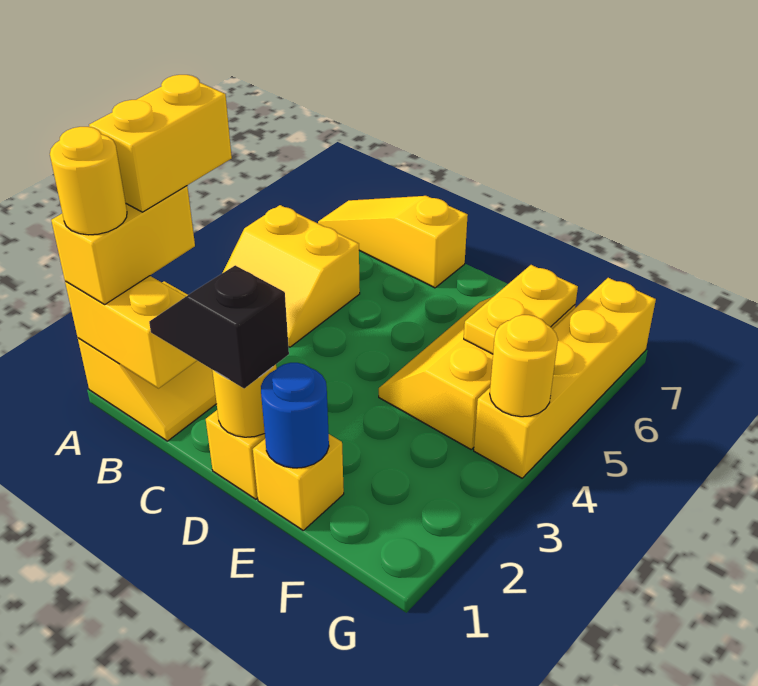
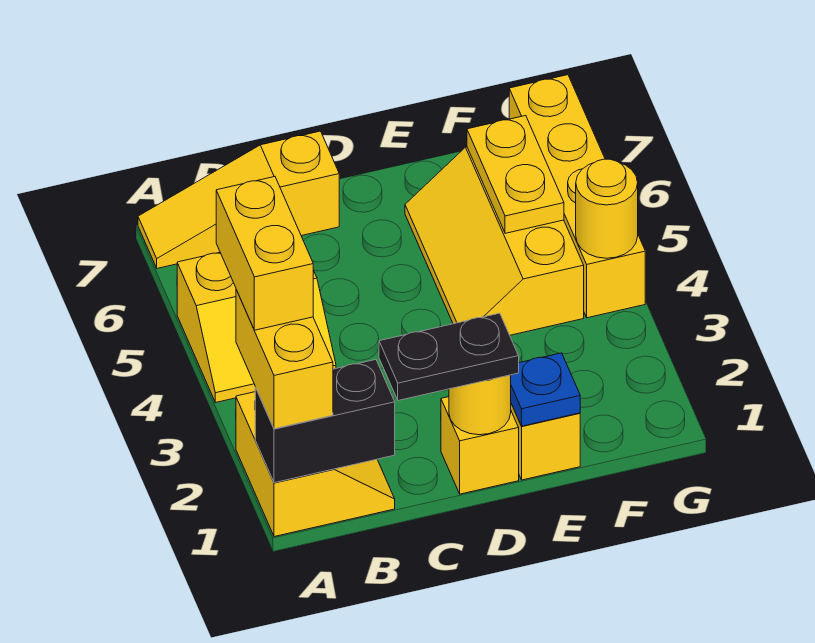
yellow 1x2 brick [65,276,197,388] -> black 1x2 brick [255,360,395,483]
yellow 1x1 round brick [50,127,127,235] -> none
black 1x2 slope [149,265,289,388] -> black 1x2 plate [379,313,519,401]
blue 1x1 round brick [261,363,329,468] -> blue 1x1 plate [511,353,580,426]

